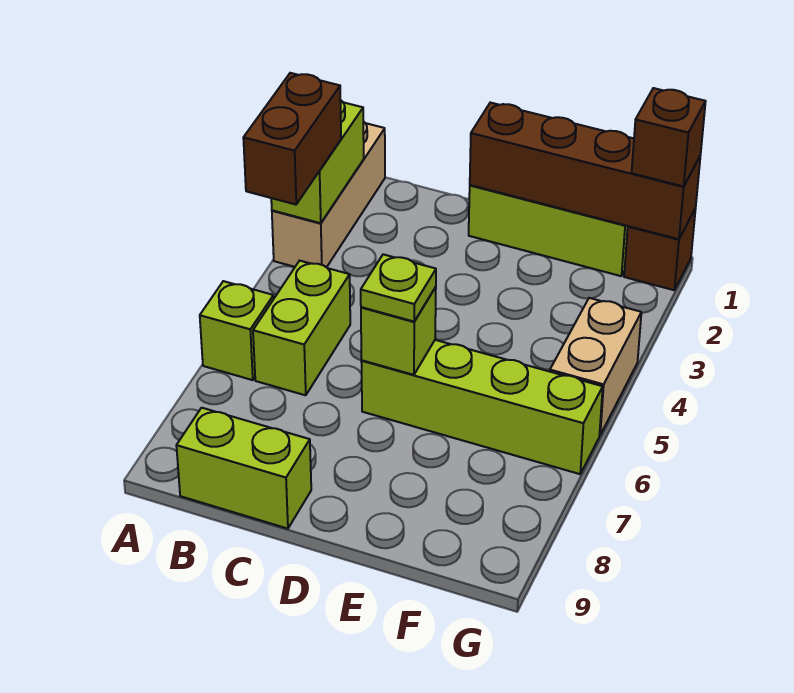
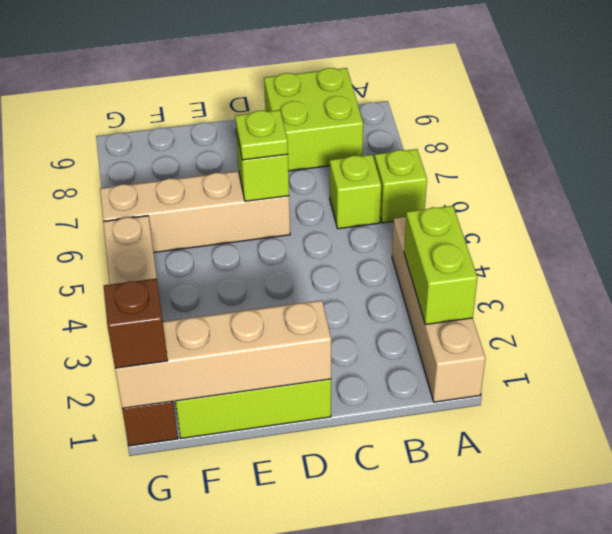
tan 1x3 brick [272,121,385,267] -> tan 1x4 brick [392,217,486,402]
brown 1x2 brick [243,73,341,205] -> none
lime 1x2 brick [253,261,350,395] -> lime 1x1 brick [330,155,381,229]
lime 1x2 brick [176,408,311,529] -> lime 2x2 brick [264,68,363,171]
brown 1x4 brick [470,103,700,239] -> tan 1x4 brick [115,300,331,408]
lime 1x4 brick [361,340,603,474] -> tan 1x4 brick [100,171,290,253]

